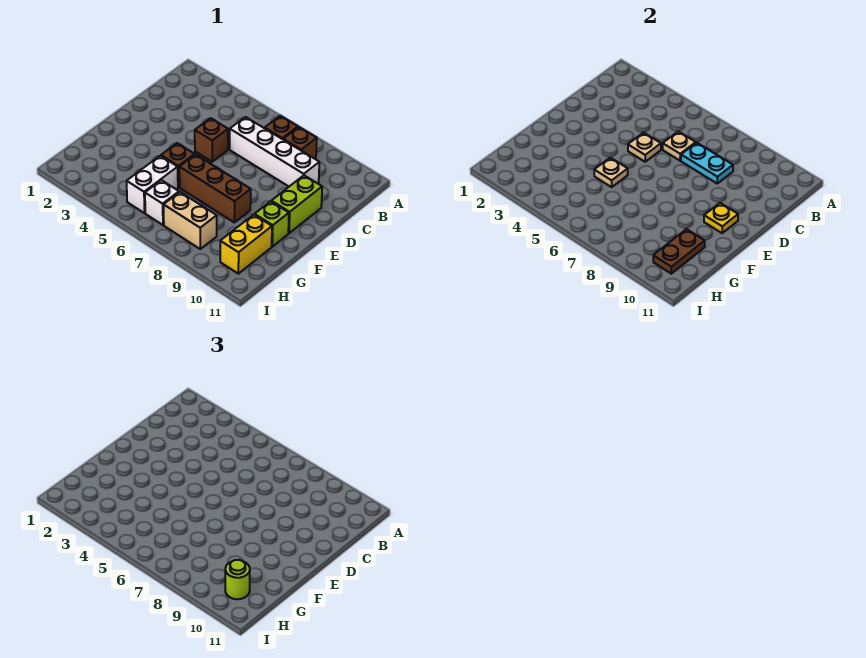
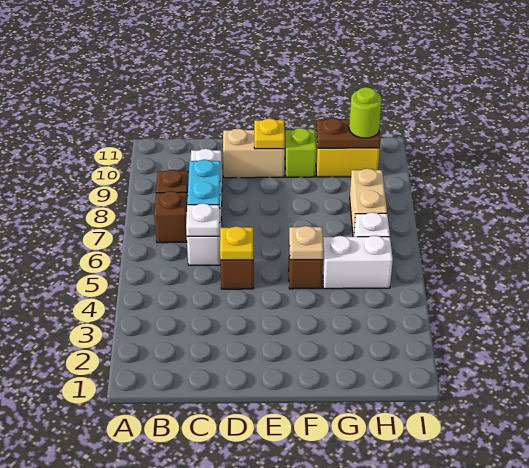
tan 1x1 plate [663,131,696,161] -> white 1x1 plate [186,203,220,236]
tan 1x1 plate [628,133,661,162] -> yellow 1x1 plate [220,226,253,260]
lime 1x2 brick [271,175,322,233] -> tan 1x2 brick [223,129,285,178]
brown 1x3 brick [179,155,251,222] -> none

